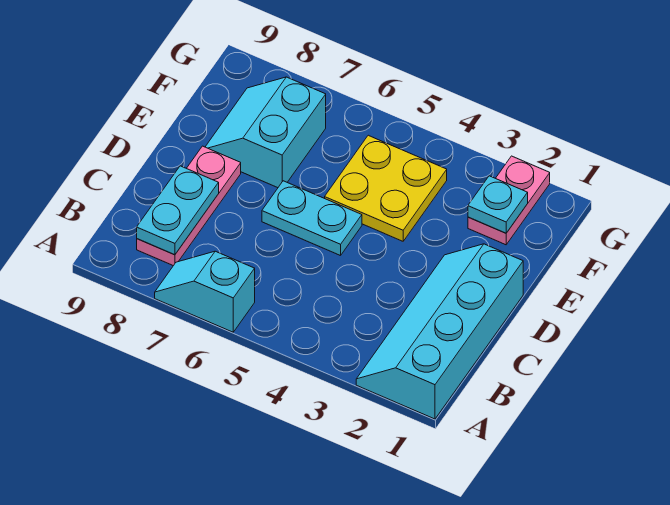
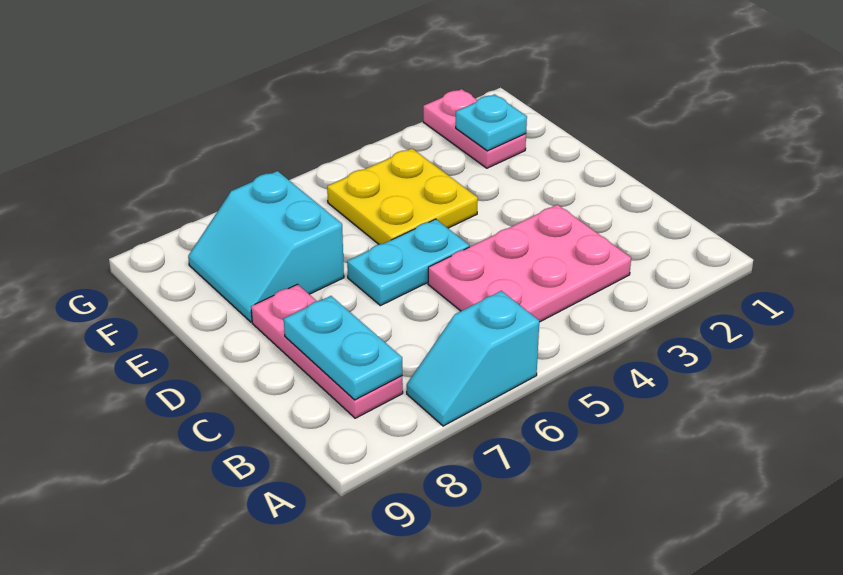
cyan 2x4 slope [356,244,523,419] -> none
none -> pink 2x3 plate [428,204,631,322]

